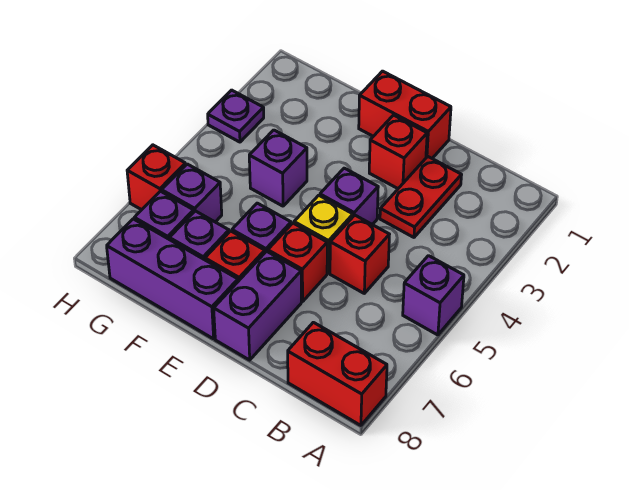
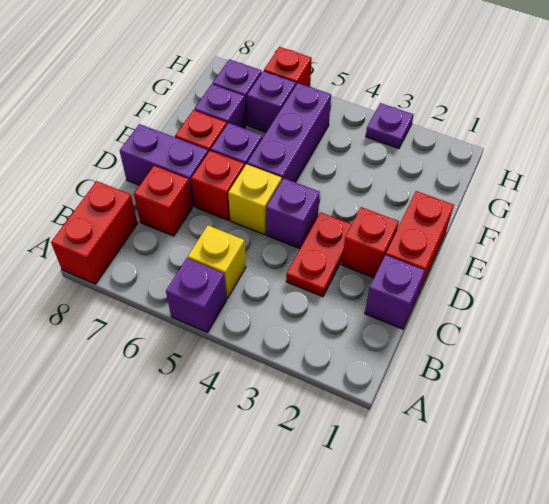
none -> yellow 1x1 brick [188,225,246,298]
red 1x2 plate [380,157,461,237] -> red 1x2 plate turned to [286,212,352,297]
red 1x1 brick [330,215,389,293] -> red 1x1 brick moved to [134,166,192,236]
purple 1x3 brick [107,219,238,339] -> purple 1x3 brick moved to [247,83,331,182]
purple 1x1 brick [249,130,307,206] -> purple 1x1 brick moved to [365,255,425,329]

